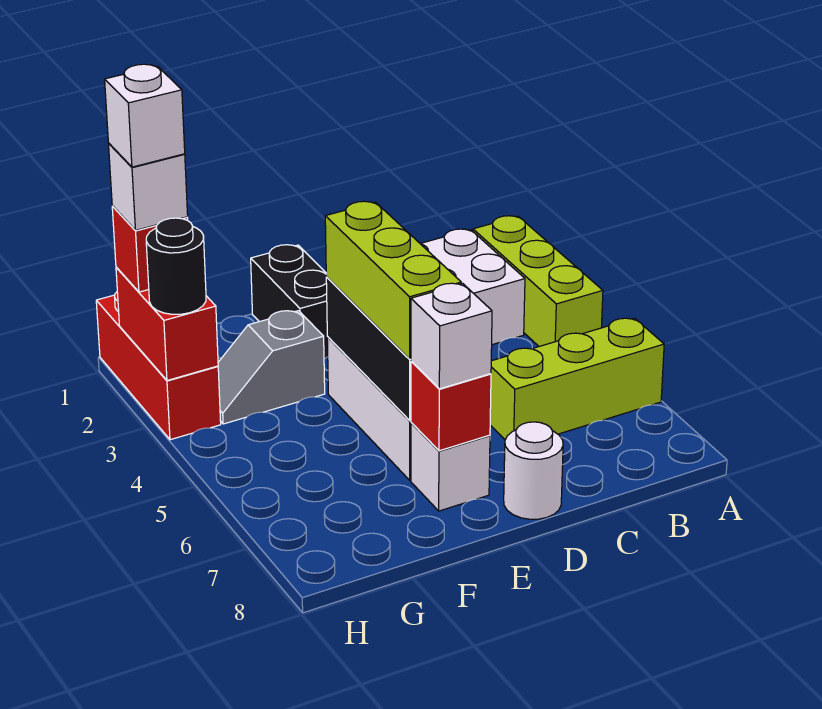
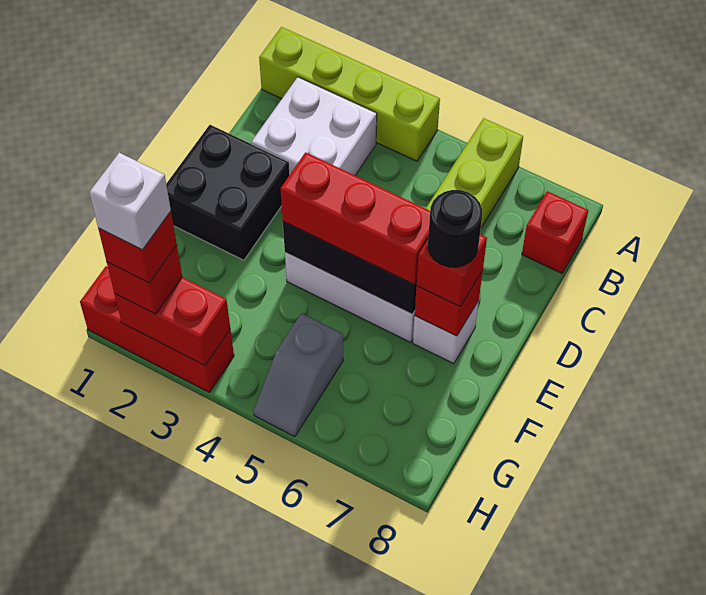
lime 1x3 brick [473,216,603,346] -> lime 1x4 brick [259,27,440,161]
none -> red 1x1 brick [522,191,588,273]
white 1x1 round brick [504,422,563,519] -> none
black 1x2 brick [251,245,328,359] -> black 2x2 brick [166,125,290,260]
lime 1x3 brick [325,201,461,359] -> red 1x3 brick [280,152,430,284]
white 1x1 brick [411,283,492,389] -> red 1x1 brick [416,234,487,307]
grey 1x2 slope [218,311,325,424] -> grey 1x2 slope moved to [254,313,343,437]
white 1x1 brick [109,144,188,230] -> red 1x1 brick [98,211,177,283]
black 1x1 round brick [146,218,206,314] -> black 1x1 round brick moved to [428,190,482,267]

